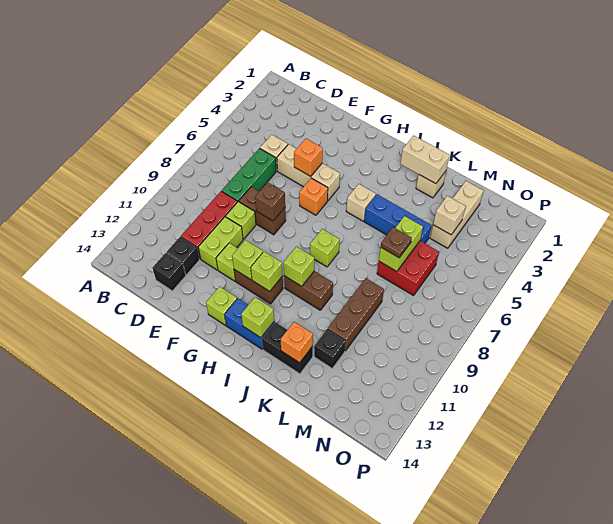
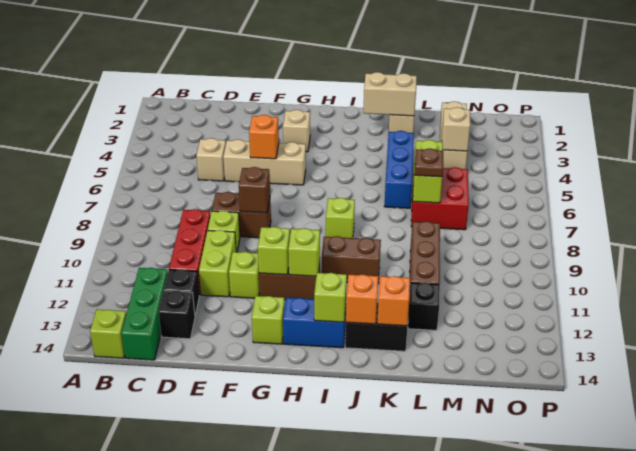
green 1x3 brick [222,148,276,202] -> green 1x3 brick moved to [121,268,168,360]
orange 1x1 brick [299,178,328,215] -> orange 1x1 brick moved to [346,275,378,324]
tan 1x1 brick [346,184,376,221] -> tan 1x1 brick moved to [283,110,310,152]
lime 1x1 brick [284,247,314,286] -> lime 1x1 brick moved to [90,309,126,358]
blue 1x3 brick [364,194,431,243] -> blue 1x3 brick turned to [384,131,414,208]

